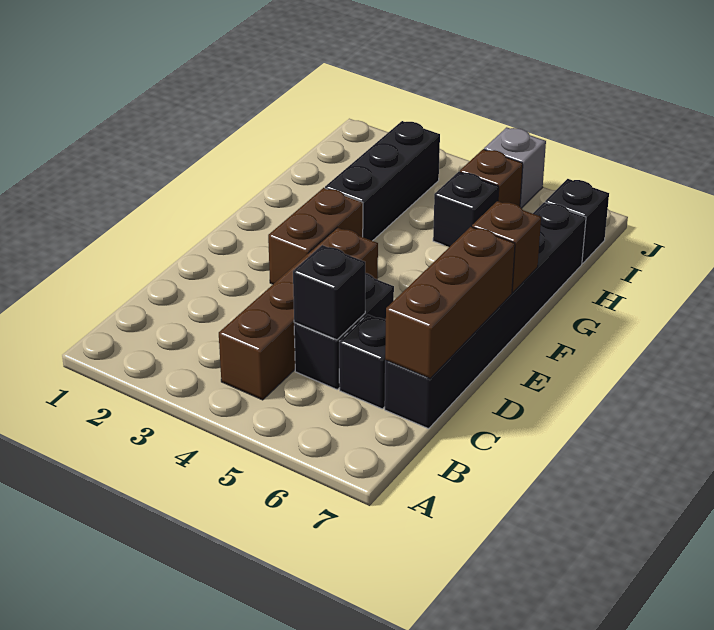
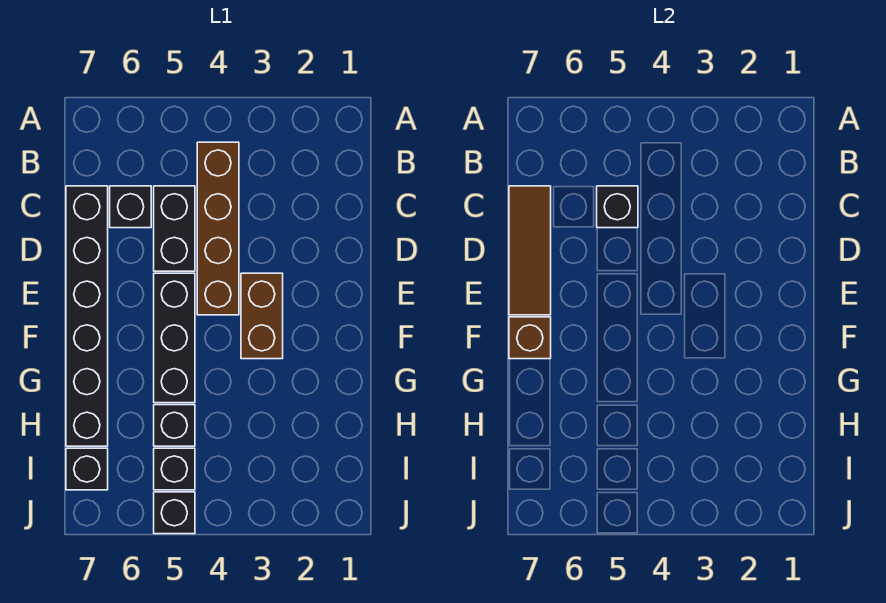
brown 1x3 brick [385,227,515,378] -> brown 1x3 tile [509,186,551,315]
black 1x3 brick [325,121,440,241] -> black 1x3 brick moved to [154,273,195,403]
brown 1x1 brick [460,149,523,206] -> black 1x1 brick [154,448,195,490]
grey 1x1 brick [484,127,546,208] -> black 1x1 brick [154,492,195,534]

